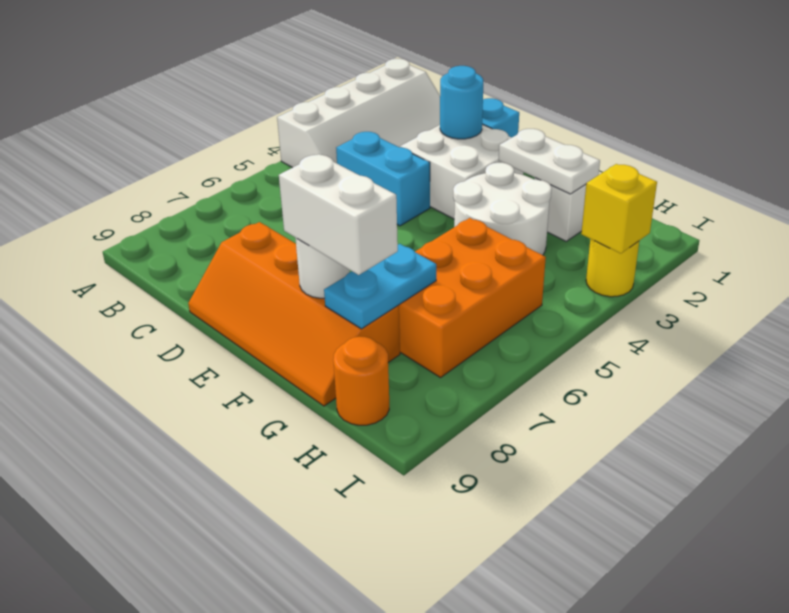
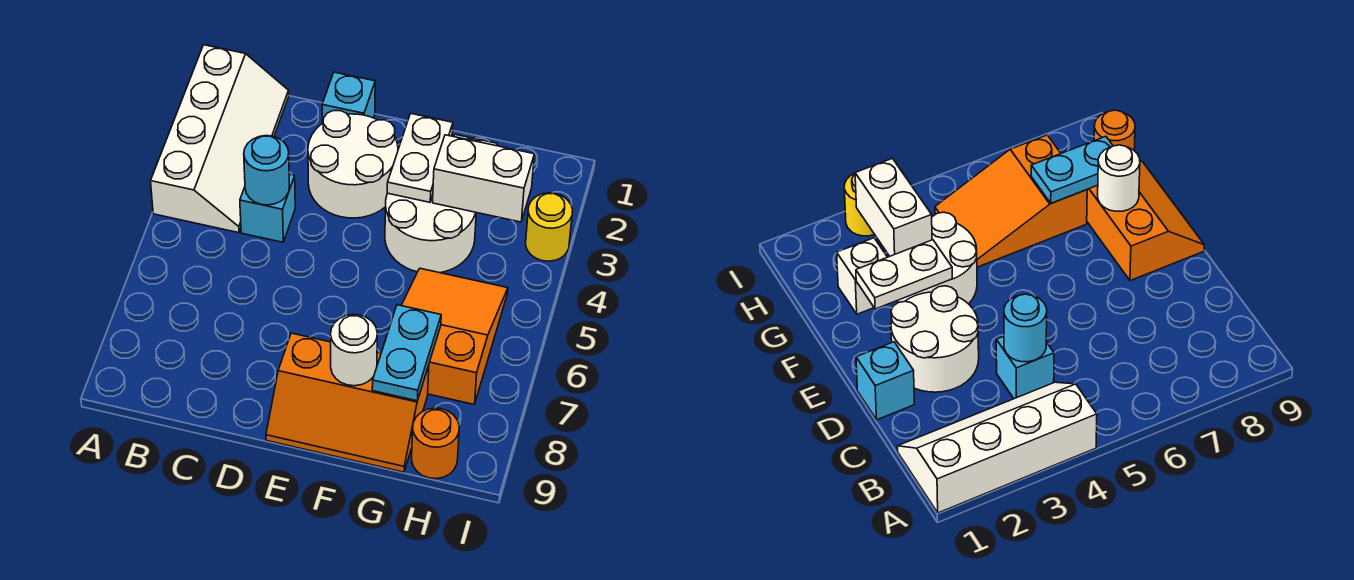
cyan 1x2 brick [336,132,430,226] -> cyan 1x1 brick [240,174,295,242]
white 2x2 brick [400,124,523,219] -> white 2x2 round brick [308,111,398,218]
cyan 1x1 round brick [440,66,483,139] -> cyan 1x1 round brick moved to [244,136,289,205]
orange 2x4 slope [188,222,400,406] -> orange 2x3 slope [266,333,429,472]
white 1x2 plate [499,129,600,194] -> white 1x2 plate turned to [387,114,453,202]
white 1x2 brick [279,154,398,275] -> white 1x2 brick moved to [433,135,534,222]
orange 2x3 brick [399,218,546,378] -> orange 2x3 slope [401,268,508,404]
yellow 1x1 brick [581,164,657,254] -> none

